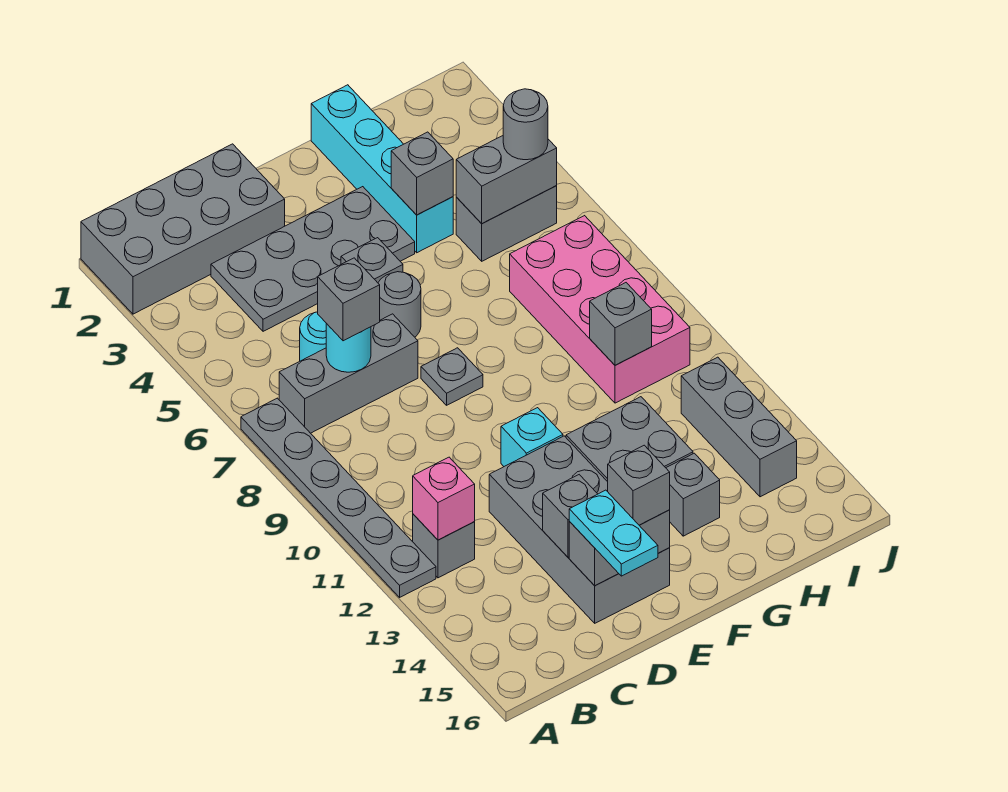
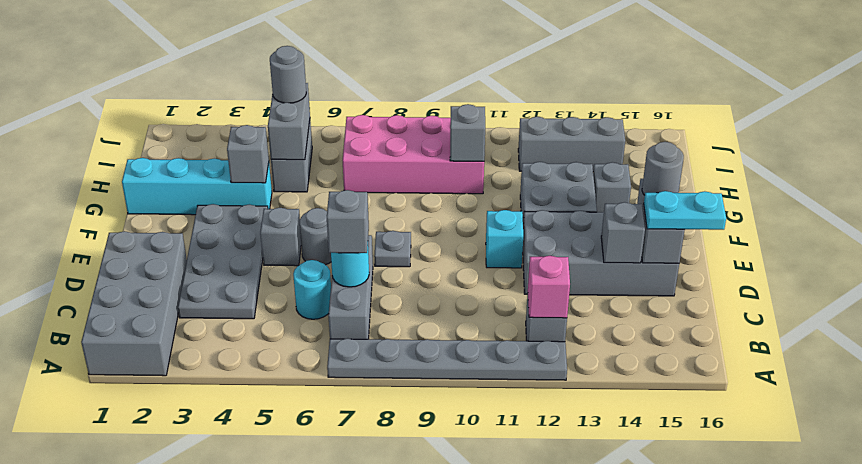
grey 1x1 brick [608,445,670,525] -> grey 1x1 round brick [642,142,684,195]

